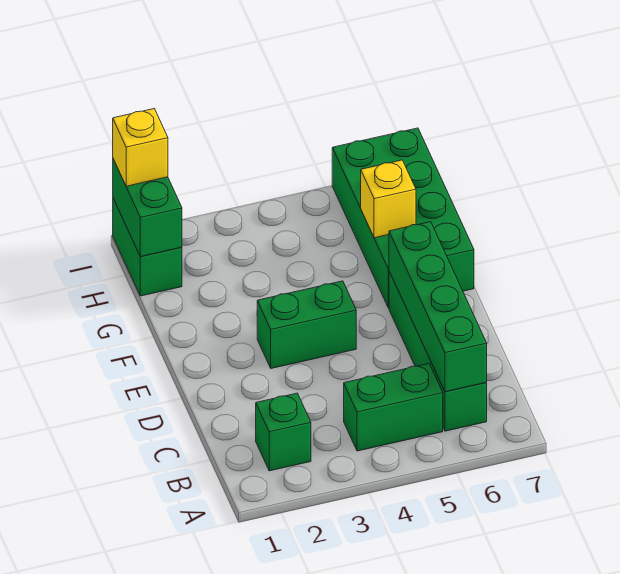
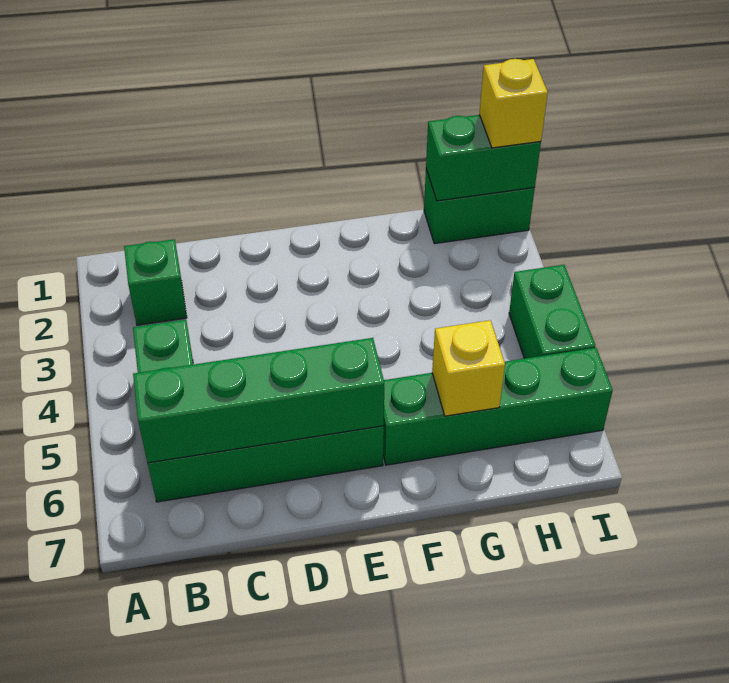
green 1x2 brick [257,281,356,368] -> green 1x2 brick moved to [509,265,595,359]
green 2x4 brick [332,128,474,308] -> green 1x4 brick [383,348,613,465]

